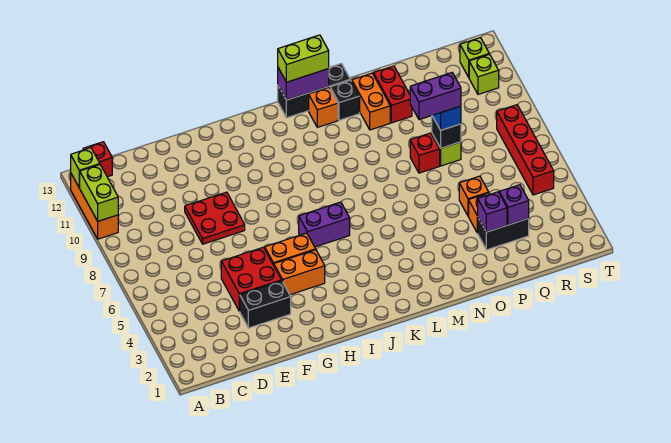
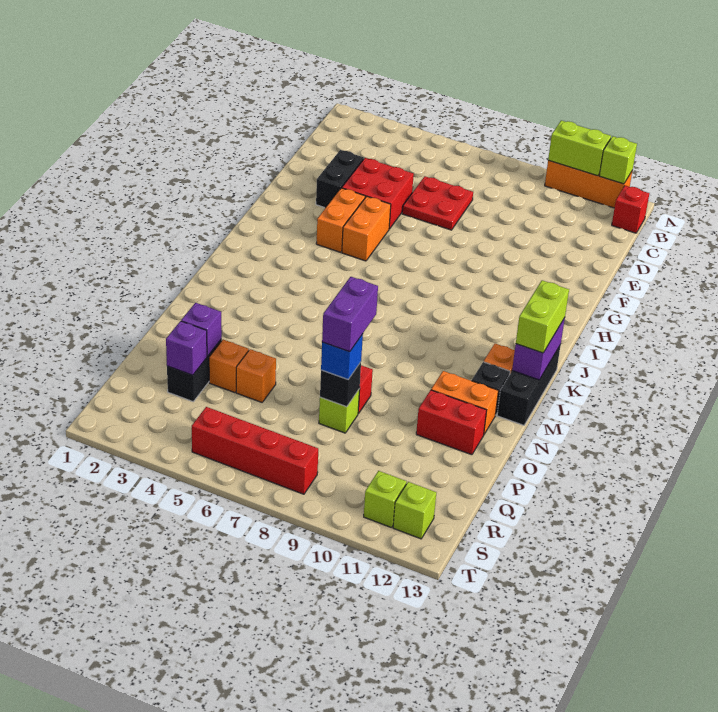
red 2x2 plate [185,192,245,244] -> red 2x2 plate moved to [402,176,473,230]
purple 1x2 brick [299,202,350,247] -> none

